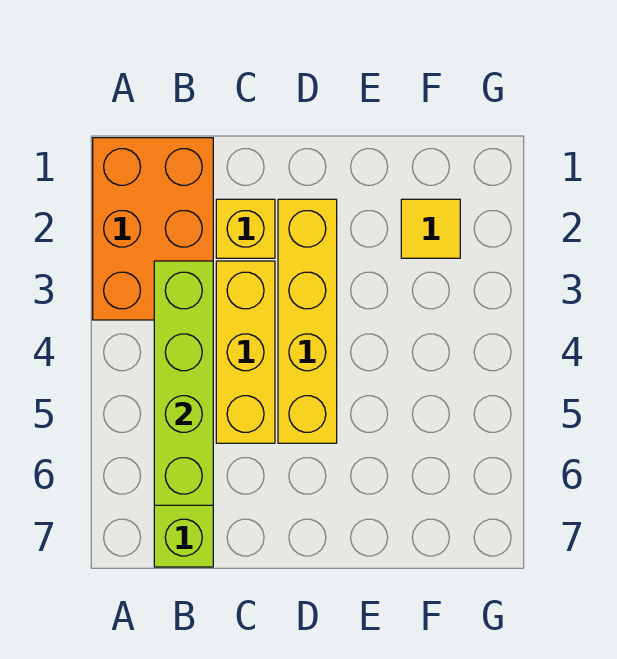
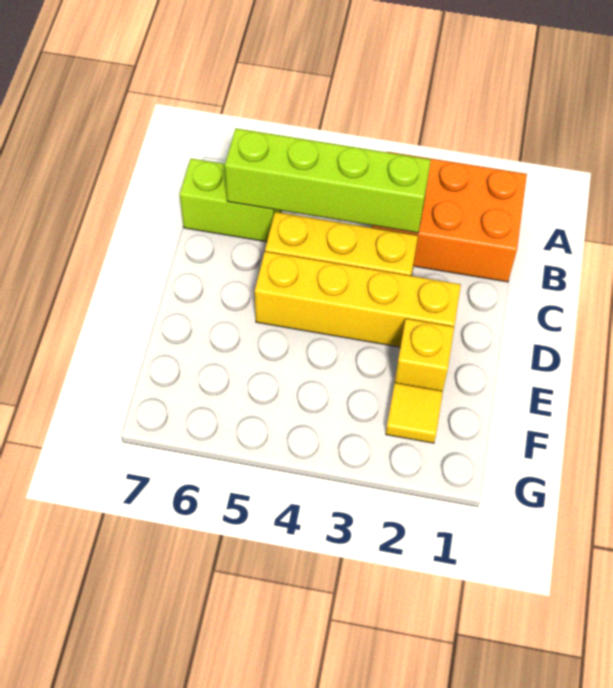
yellow 1x1 brick [216,199,275,258] -> yellow 1x1 brick moved to [395,319,454,391]

